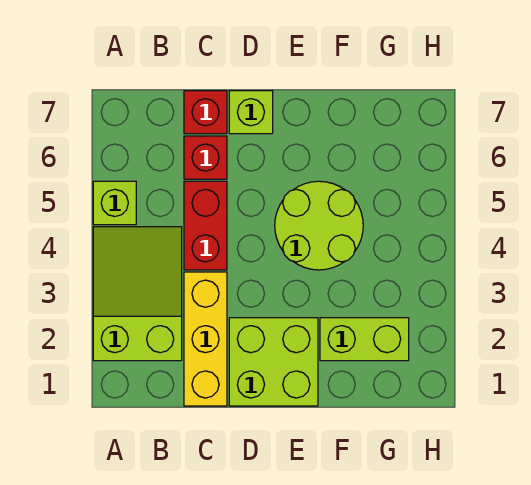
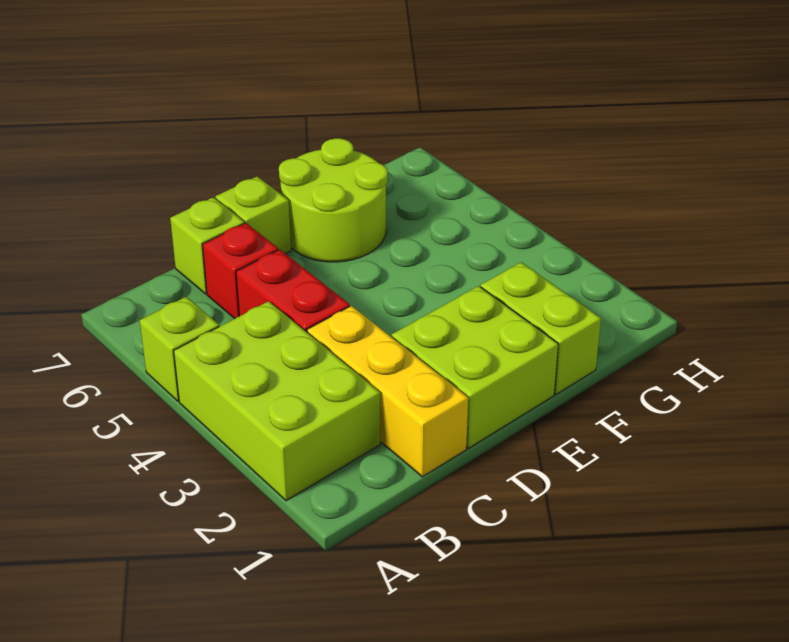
lime 2x3 slope [93,227,182,361] -> lime 2x3 brick [174,301,380,501]
red 1x1 brick [184,91,227,134] -> lime 1x1 brick [170,197,244,294]
lime 2x2 round brick [275,181,363,270] -> lime 2x2 round brick moved to [279,138,388,262]
lime 1x2 brick [320,318,409,361] -> lime 1x2 brick turned to [481,262,601,394]

